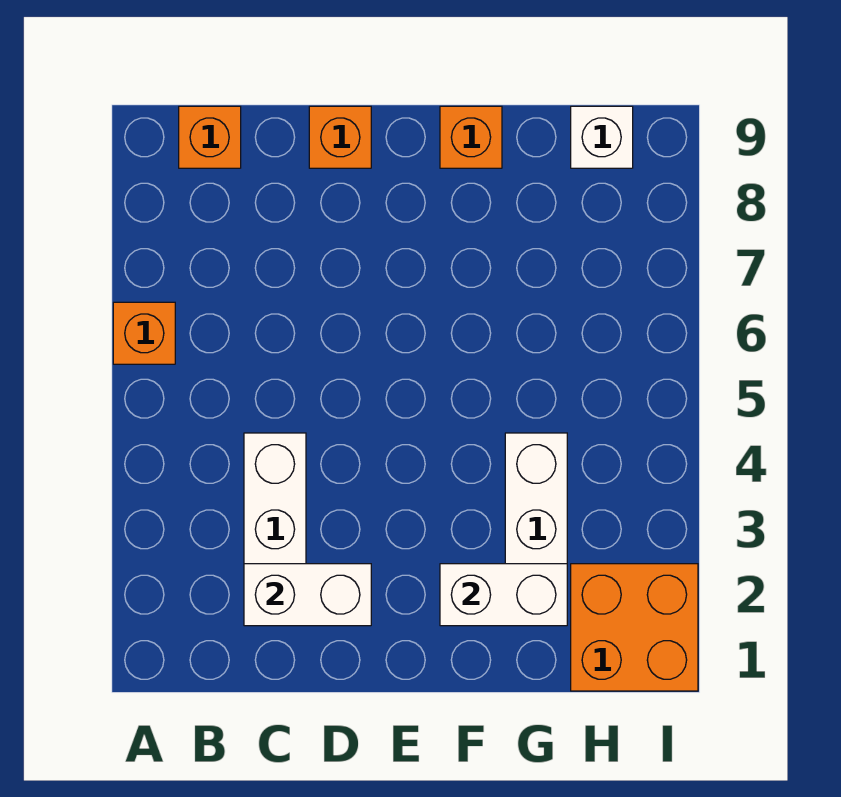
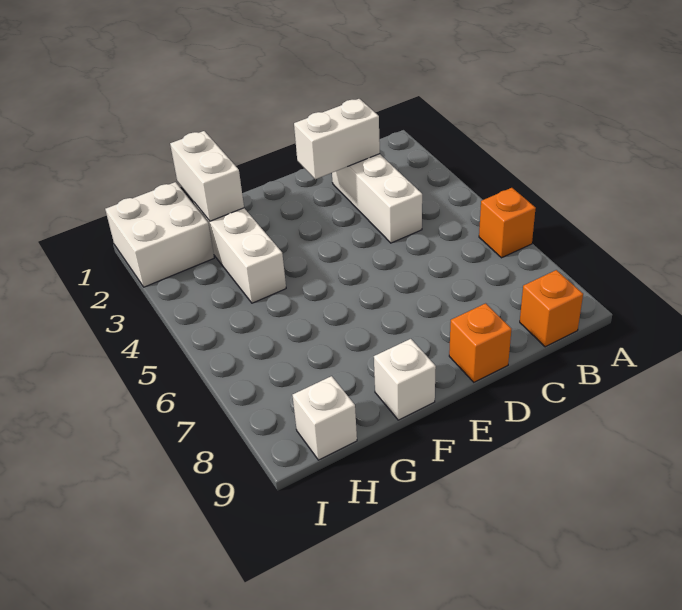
white 1x2 brick [440,564,567,626] -> white 1x2 brick turned to [170,131,244,221]
orange 1x1 brick [440,106,502,168] -> white 1x1 brick [374,339,436,420]
orange 2x2 brick [571,564,698,691] -> white 2x2 brick [105,182,214,287]

